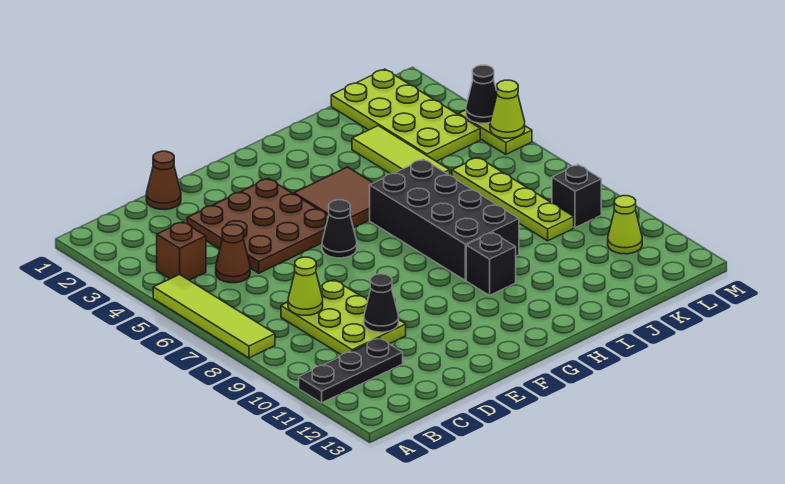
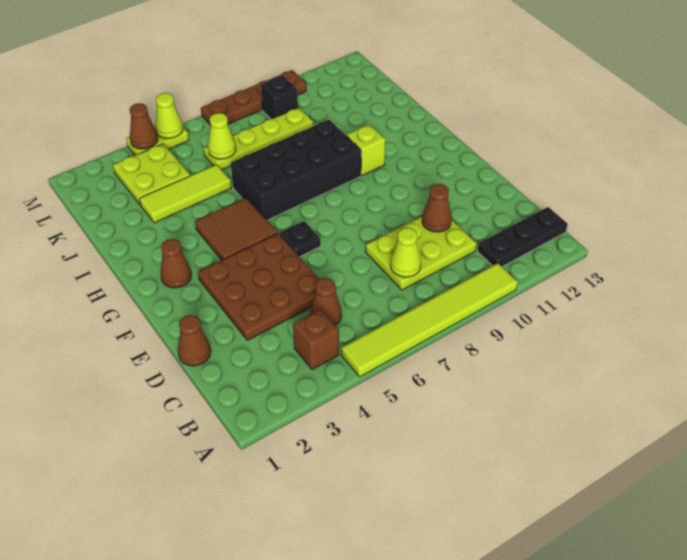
lime 1x4 tile [153,274,275,358] -> lime 1x6 tile [341,263,518,377]
black 1x3 plate [299,338,403,403] -> black 1x3 plate turned to [478,207,568,267]
black 1x1 cone [364,274,399,332] -> brown 1x1 cone [422,184,452,232]
black 1x1 cone [322,200,357,258] -> black 1x1 plate [280,221,321,257]
none -> brown 1x1 cone [161,239,191,288]
black 1x1 brick [466,233,516,295] -> lime 1x1 brick [347,124,386,175]
lime 2x4 plate [331,69,480,161] -> lime 2x2 plate [113,144,190,205]
lime 1x1 cone [608,196,642,254] -> lime 1x1 cone moved to [208,113,236,159]
black 1x1 cone [466,65,497,123] -> brown 1x1 cone [130,103,158,149]
none -> brown 1x4 plate [201,70,306,124]

